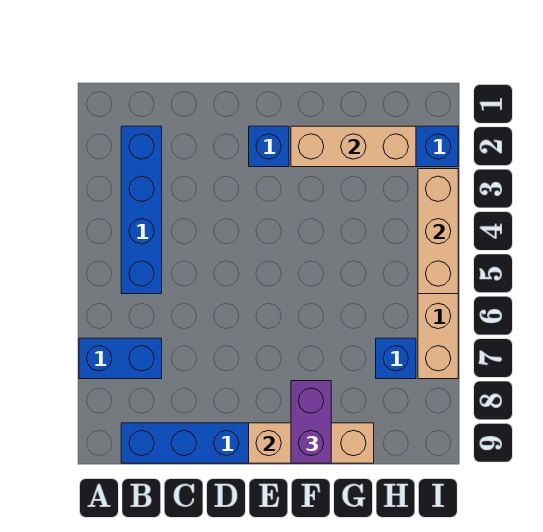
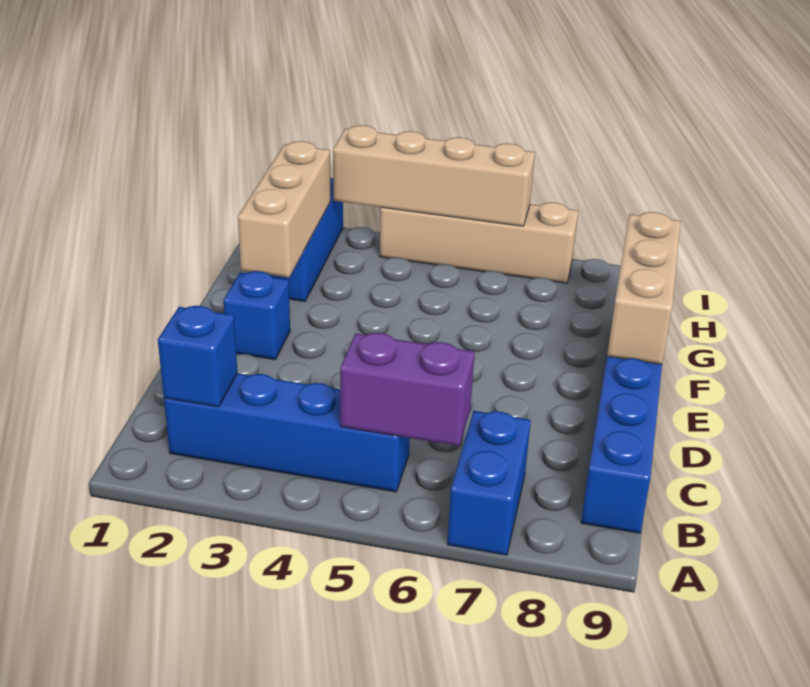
purple 1x2 brick [291,381,331,463] -> purple 1x2 brick moved to [340,333,474,446]
blue 1x1 brick [376,338,416,379] -> blue 1x1 brick moved to [158,306,238,407]
tan 1x3 brick [418,169,458,294] -> tan 1x4 brick [333,125,535,226]

